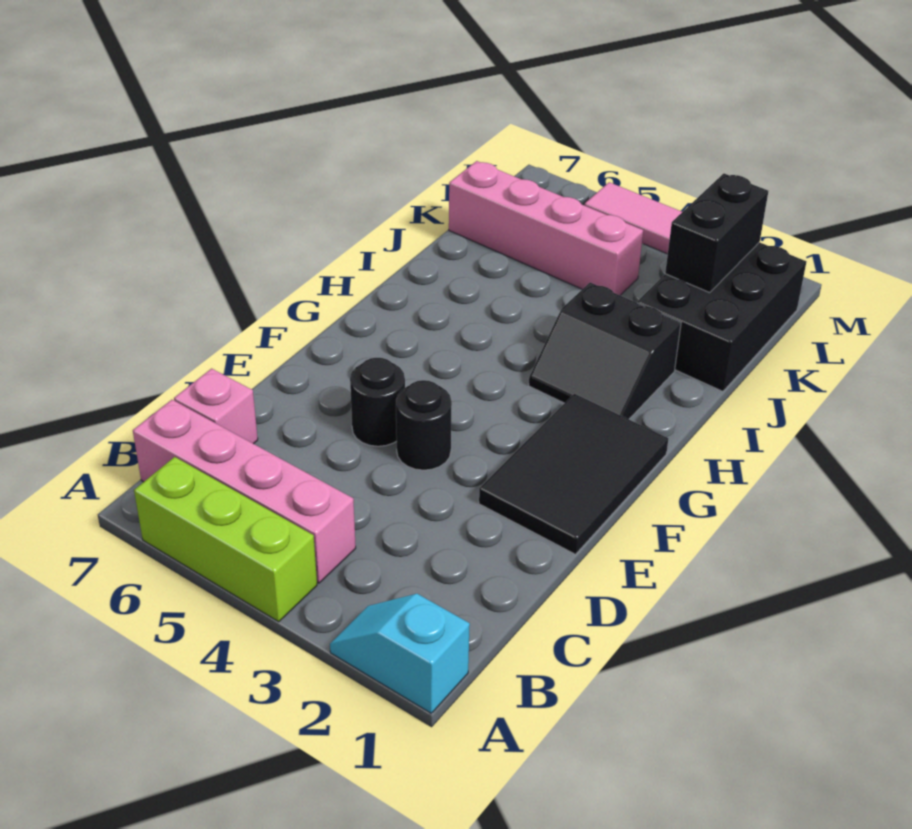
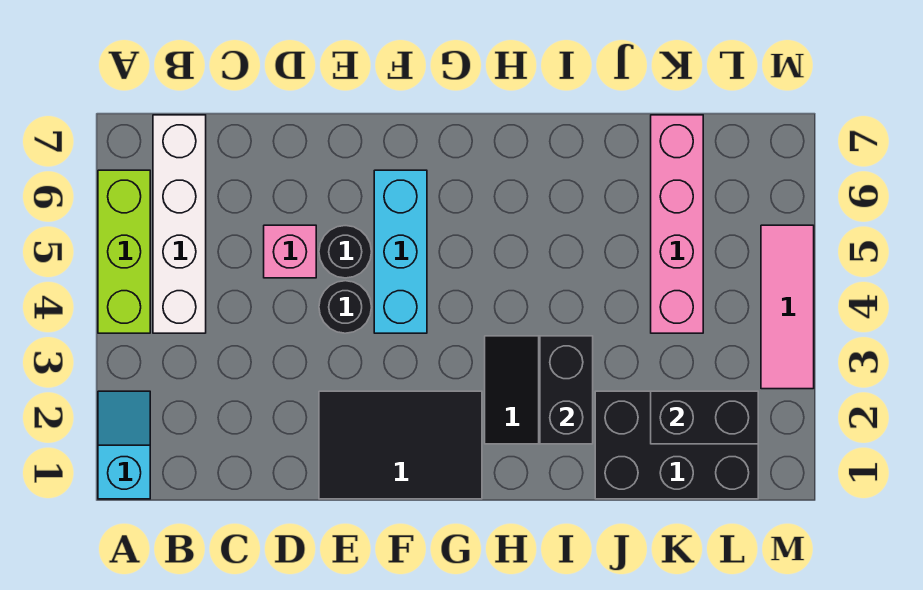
pink 1x4 brick [133,400,356,583] -> white 1x4 brick [153,115,206,333]
pink 1x1 brick [174,369,258,444] -> pink 1x1 brick moved to [264,225,316,278]
none -> cyan 1x3 brick [374,170,427,333]
none -> black 1x2 brick [540,336,593,444]

